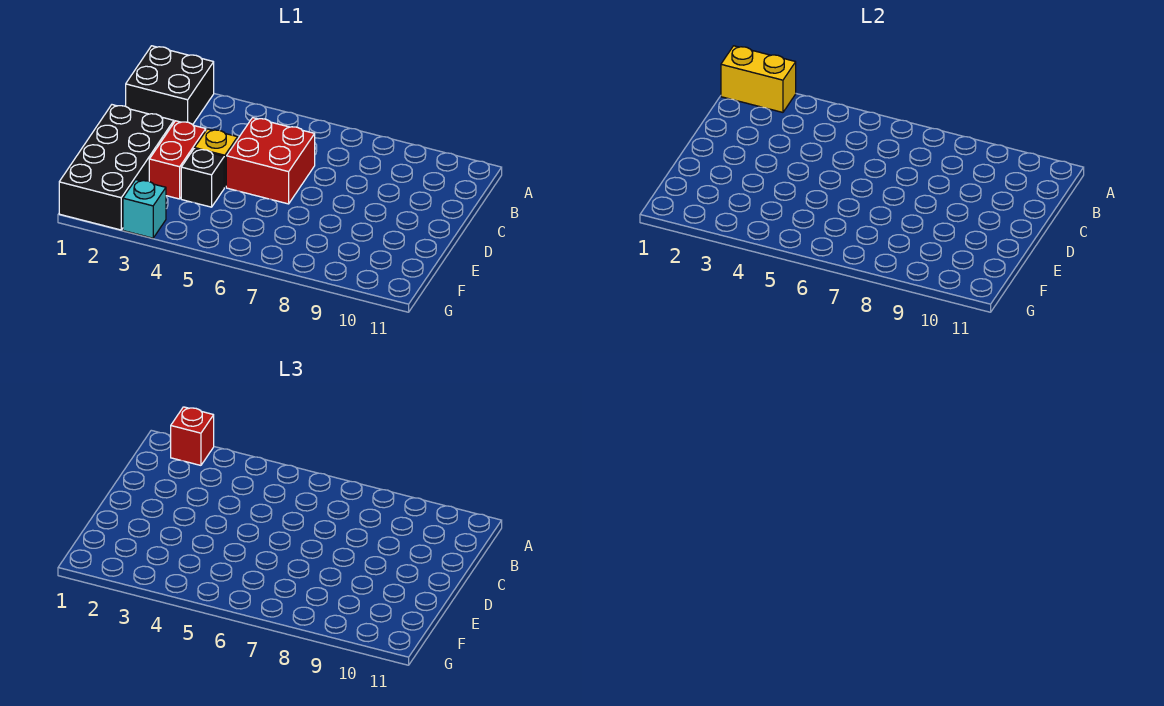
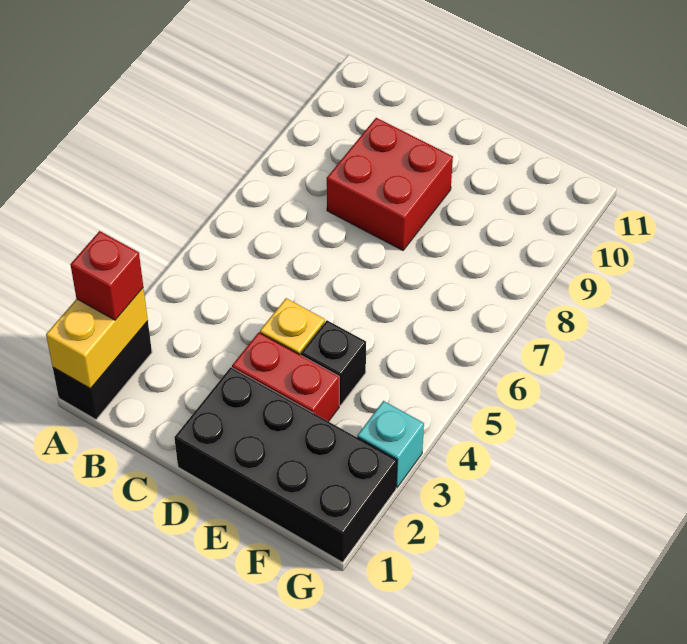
black 2x2 brick [126,46,214,124] -> black 1x2 brick [53,321,152,420]
red 2x2 brick [226,118,315,204] -> red 2x2 brick moved to [327,118,453,250]

